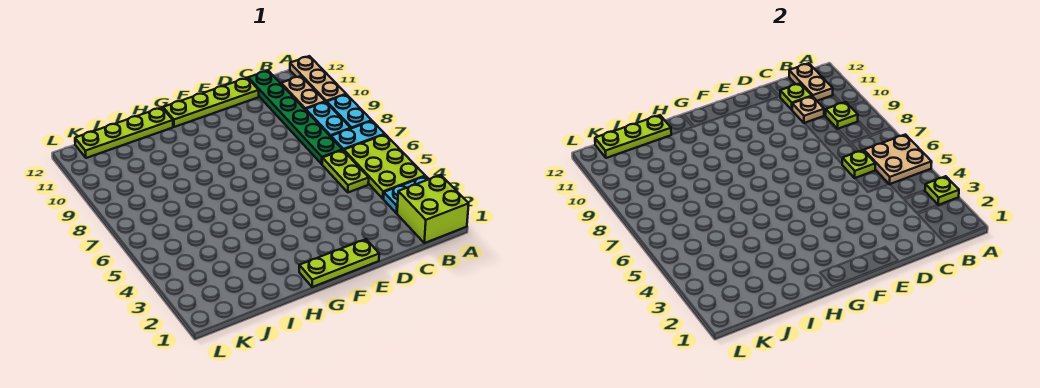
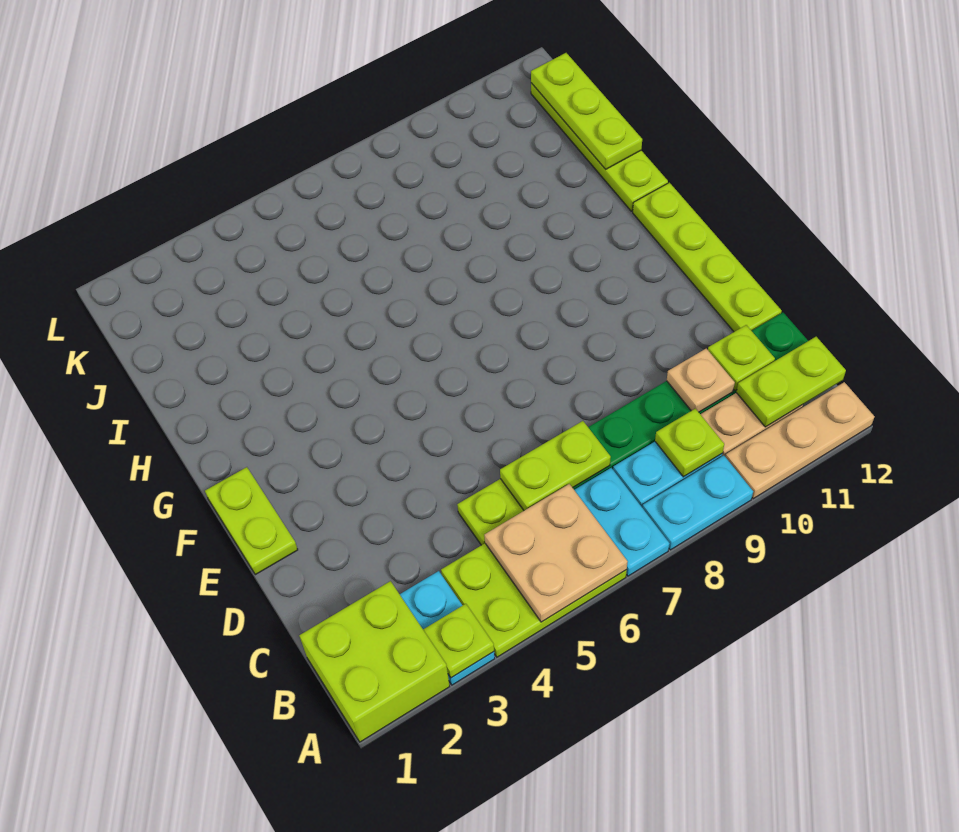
tan 1x2 plate [789,63,833,101] -> lime 1x2 plate [736,337,846,427]
lime 1x1 plate [842,150,875,178] -> lime 1x2 plate [500,421,611,510]
lime 1x3 plate [299,239,379,287] -> lime 1x2 plate [205,467,298,575]

